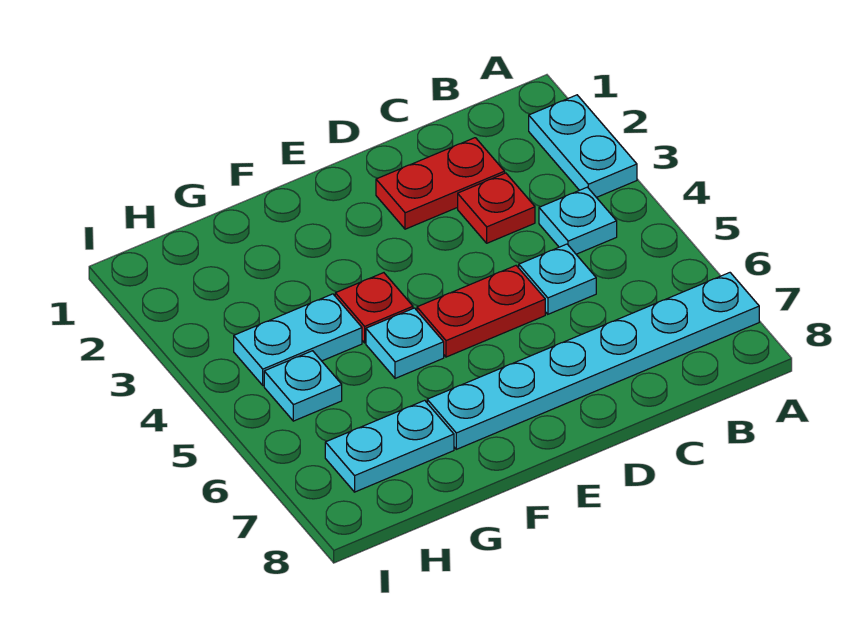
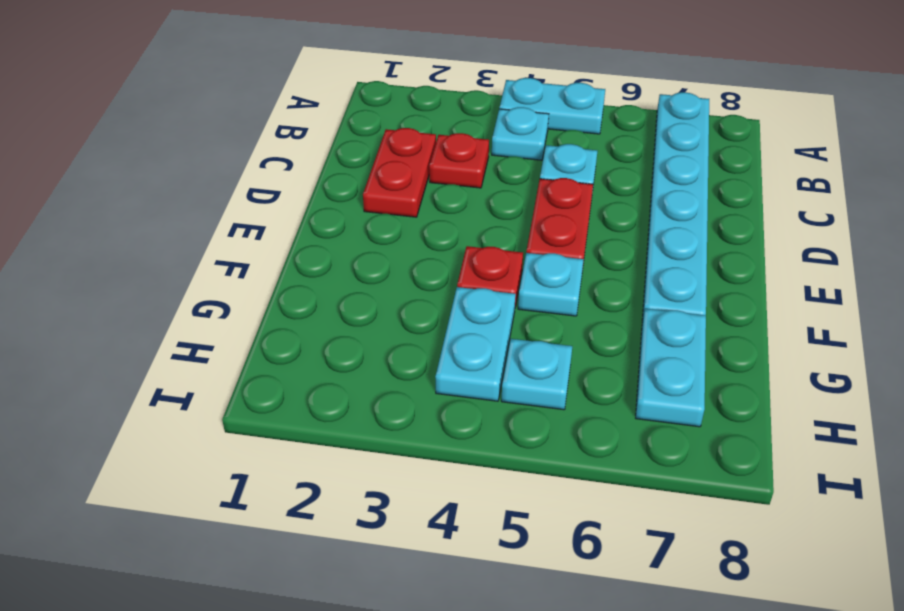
cyan 1x2 plate [529,95,637,197] -> cyan 1x2 plate moved to [499,78,605,134]

